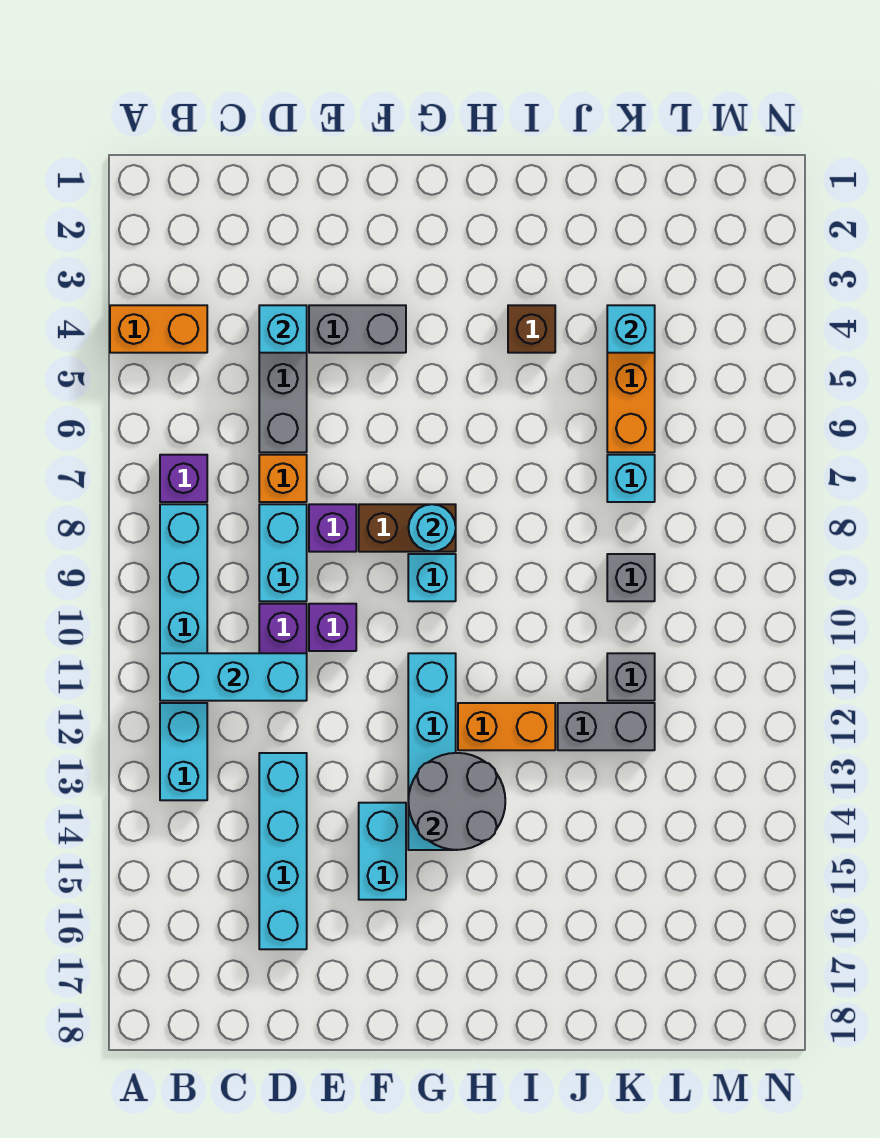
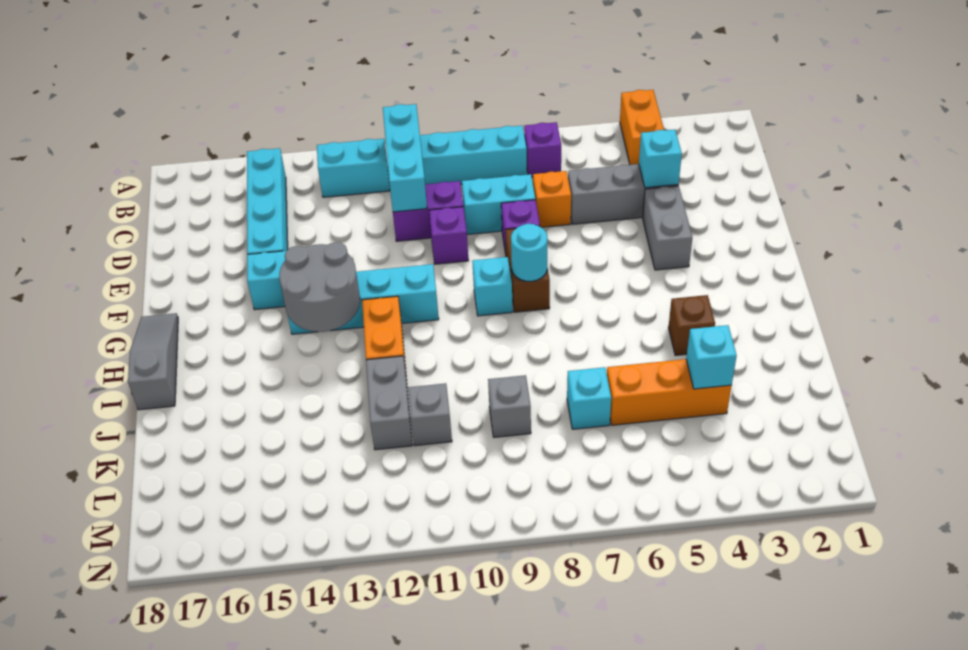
cyan 1x4 brick [259,753,307,949] -> cyan 1x4 brick turned to [247,148,288,254]
none -> grey 1x3 slope [128,313,178,410]

